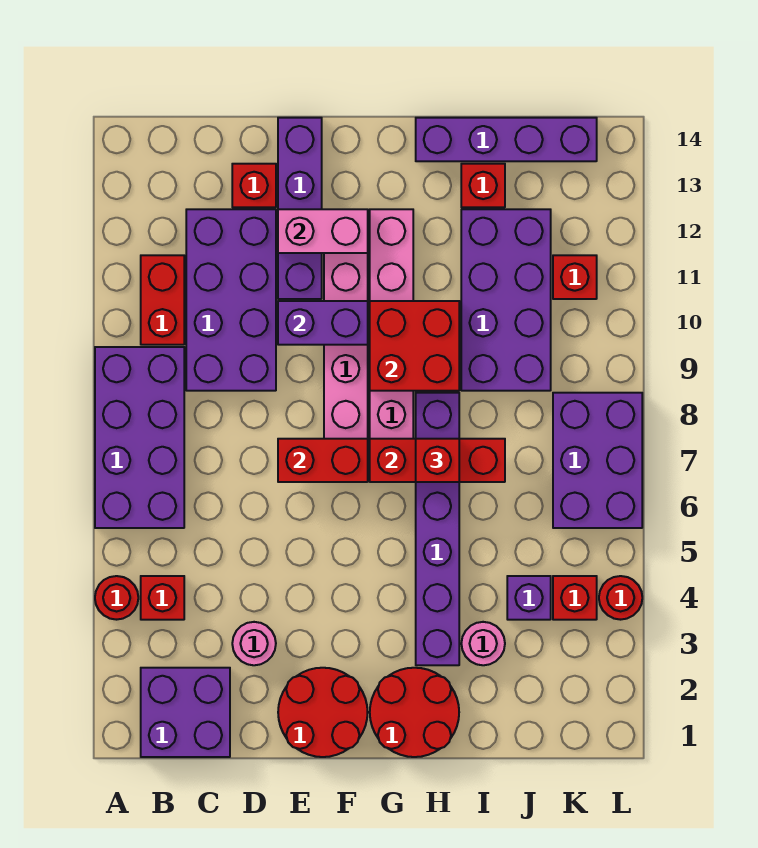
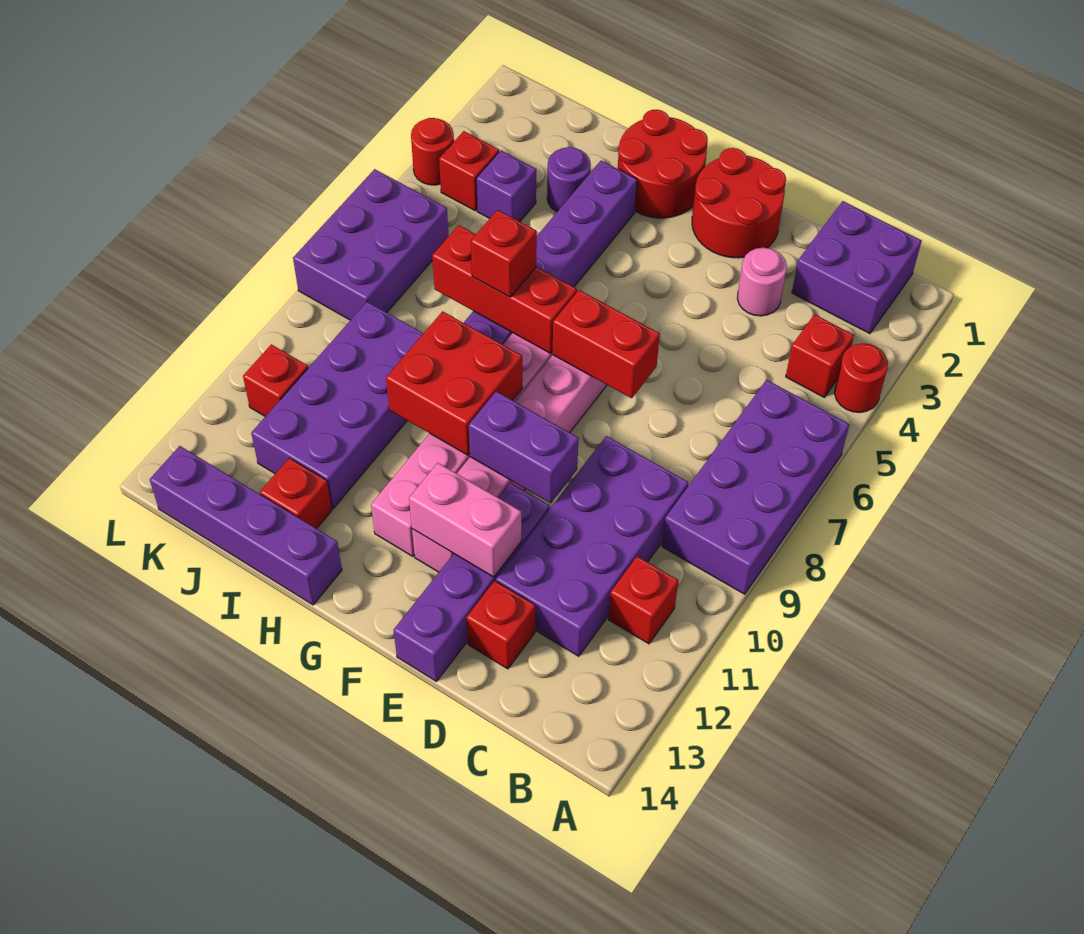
red 1x2 brick [141,255,184,345] -> red 1x1 brick [609,556,678,644]
pink 1x1 round brick [461,622,505,665] -> purple 1x1 round brick [547,147,591,212]

